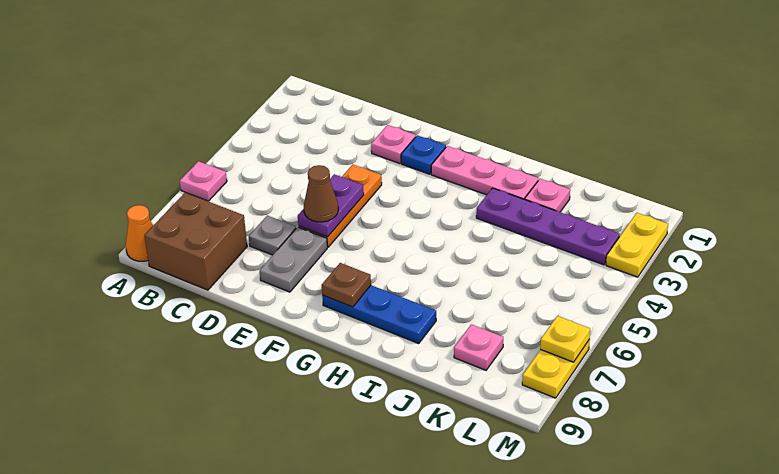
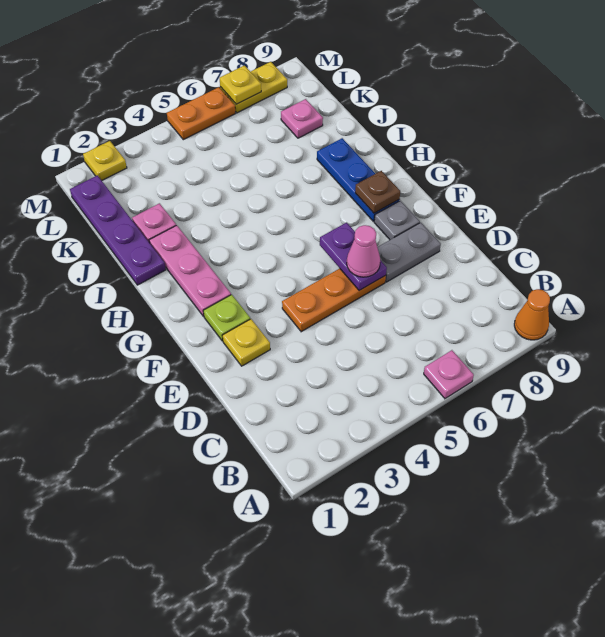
brown 2x2 brick [144,193,247,290] -> none
grey 1x1 plate [249,216,296,255] -> grey 1x1 plate moved to [374,201,420,240]
pink 1x1 plate [371,125,416,164] -> yellow 1x1 plate [223,319,270,366]
purple 1x2 plate [298,174,364,237] -> purple 1x2 plate turned to [320,222,387,291]
brown 1x1 cone [304,165,338,222] -> pink 1x1 cone [347,225,380,277]
blue 1x1 plate [401,135,446,174] -> lime 1x1 plate [204,295,250,341]
purple 1x4 plate [476,188,620,265] -> purple 1x4 plate moved to [70,175,166,285]
yellow 1x2 plate [606,213,668,277] -> yellow 1x1 plate [83,141,127,181]
none -> orange 1x2 plate [167,87,236,140]

